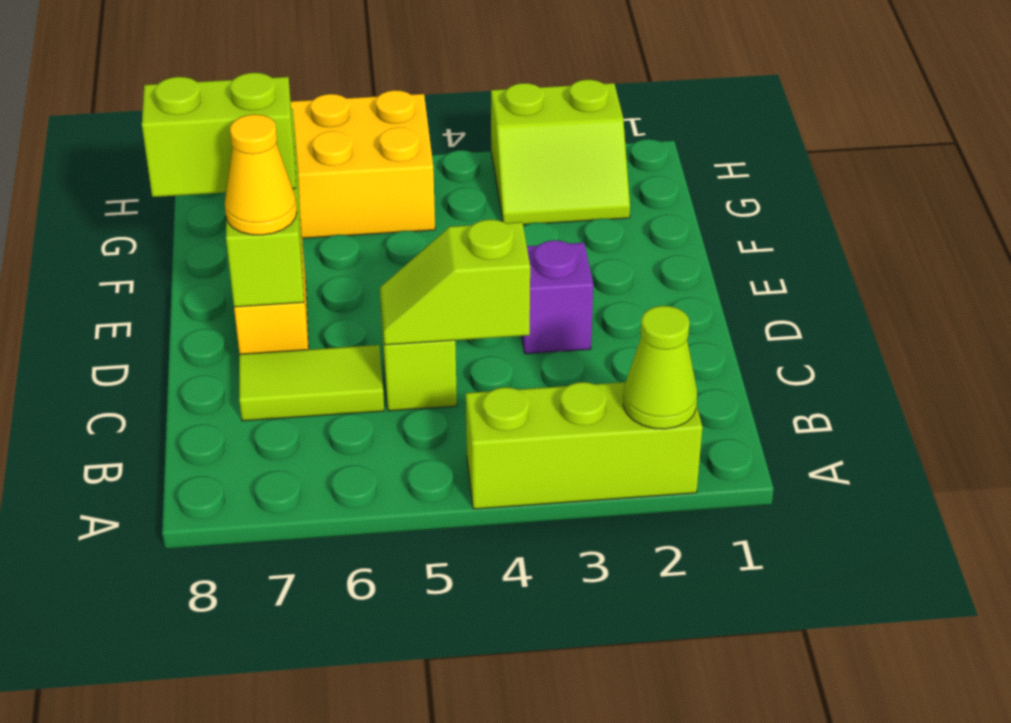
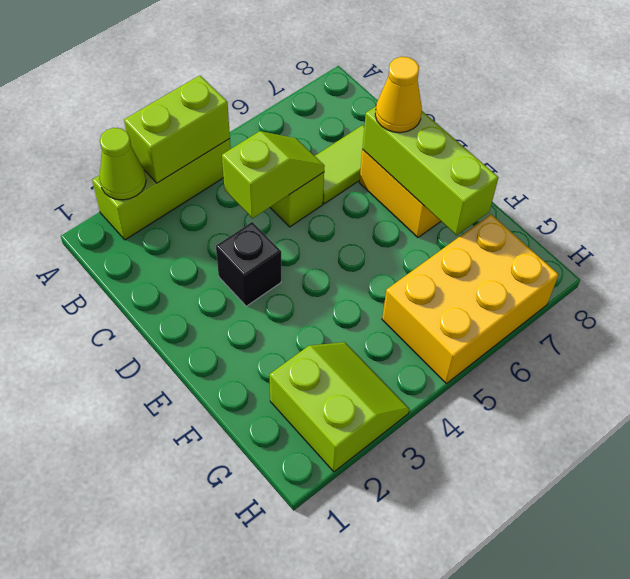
purple 1x1 brick [522,240,593,354] -> black 1x1 brick [216,222,281,306]
lime 1x2 brick [142,73,296,197] -> lime 1x2 brick moved to [124,75,230,183]
lime 2x2 slope [491,80,630,225] -> lime 2x2 slope turned to [270,342,409,472]

